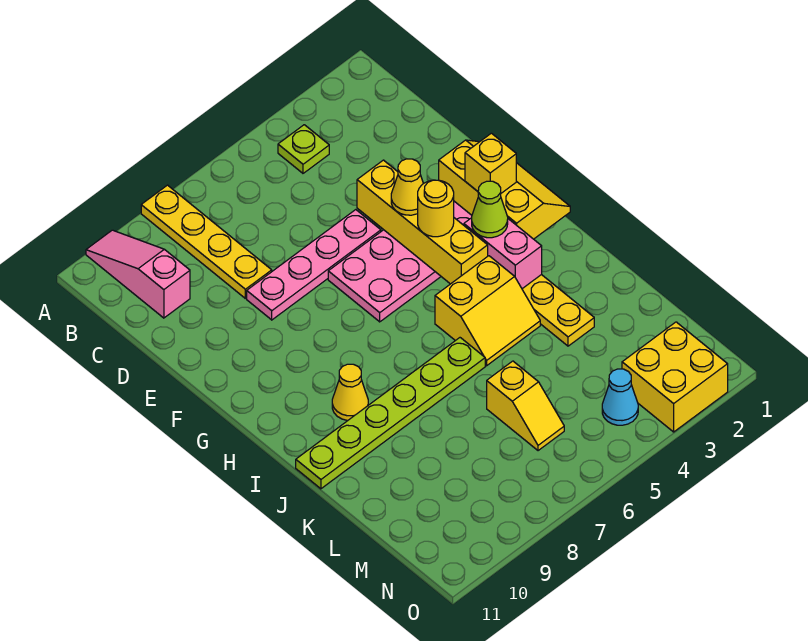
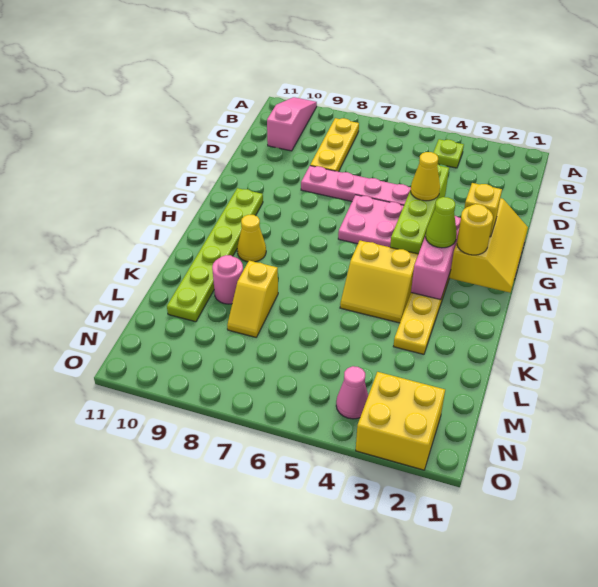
yellow 1x4 plate [141,185,272,298] -> yellow 1x3 plate [310,118,359,172]
yellow 1x4 brick [357,160,488,284] -> lime 1x4 brick [390,164,449,254]
yellow 1x1 round brick [418,180,454,237] -> yellow 1x1 round brick moved to [457,204,493,255]
lime 1x6 plate [296,338,485,489] -> lime 1x6 plate turned to [167,188,263,322]
none -> pink 1x1 round brick [212,255,243,304]
yellow 1x2 slope [487,361,564,451] -> yellow 1x2 slope moved to [227,261,278,337]
cyan 1x1 cone [602,369,638,425] -> pink 1x1 cone [336,366,368,419]

